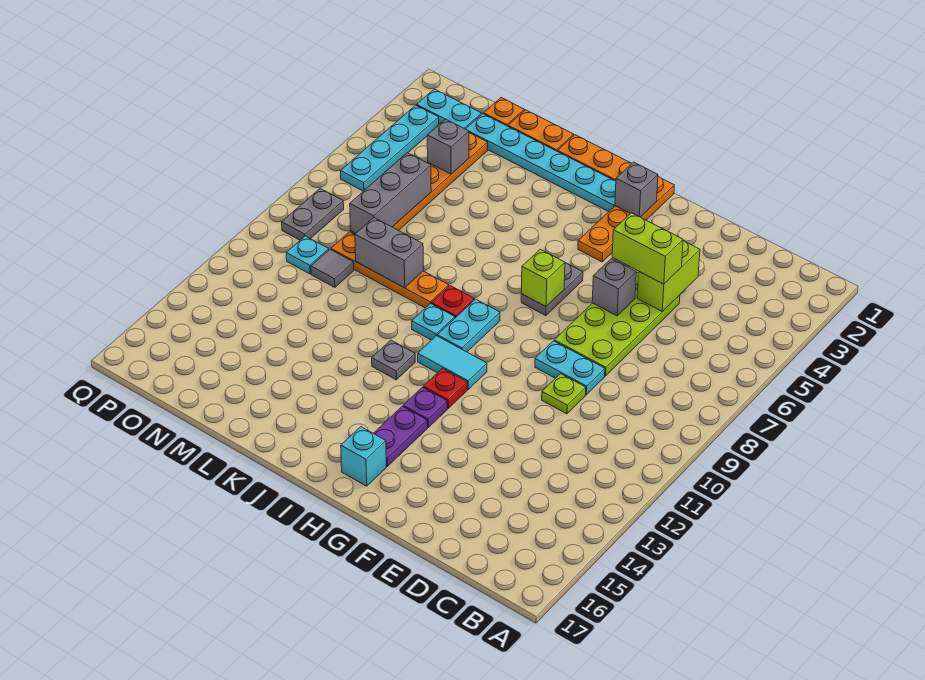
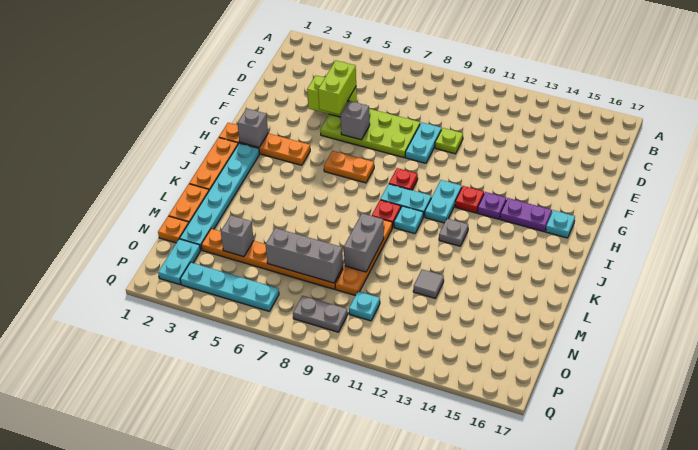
grey 1x2 plate [521,263,583,316] -> orange 1x2 plate [324,151,374,183]
lime 1x1 brick [521,249,565,307] -> none
none -> red 1x1 plate [389,168,418,190]
cyan 1x2 tile [418,336,487,389] -> cyan 1x2 plate [425,180,462,223]
cyan 1x1 brick [341,427,386,486] -> cyan 1x1 plate [546,210,575,238]
grey 1x1 tile [311,250,354,287] -> grey 1x1 tile moved to [413,269,444,299]

